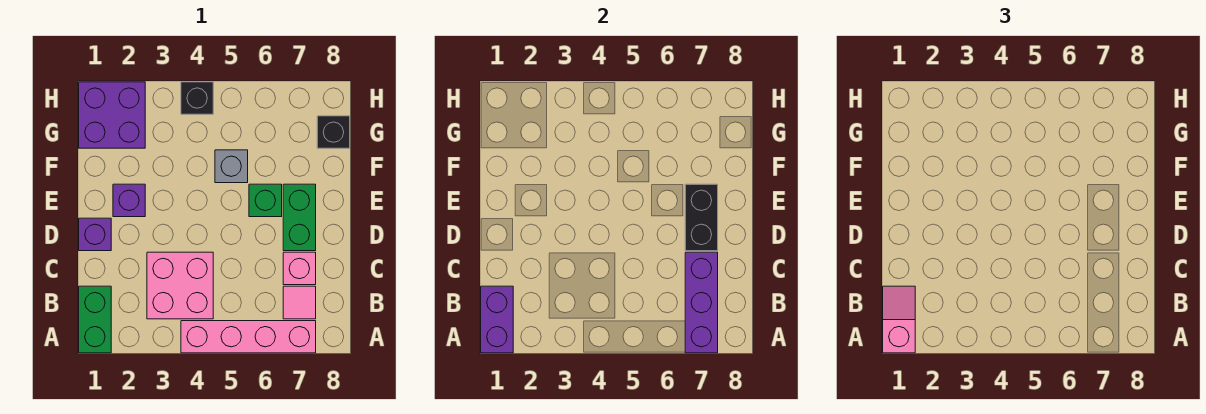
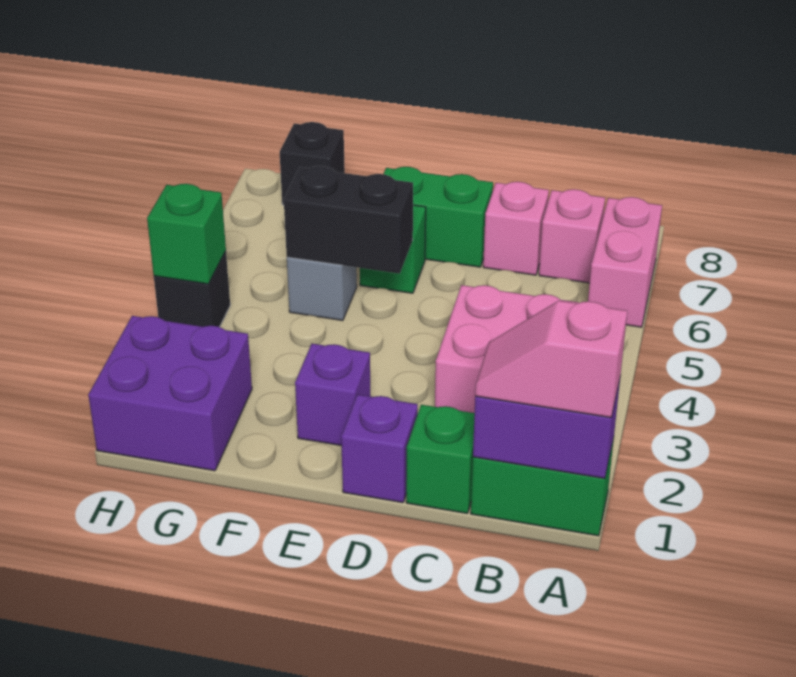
pink 1x4 brick [181,321,316,353] -> pink 1x2 brick [588,197,662,327]
purple 1x3 brick [685,252,718,353] -> none
pink 1x1 tile [283,286,316,319] -> pink 1x1 brick [539,189,605,283]
none -> green 1x1 brick [406,405,475,513]
black 1x2 brick [685,184,718,251] -> black 1x2 brick moved to [284,166,413,274]
none -> green 1x1 brick [147,184,226,284]

